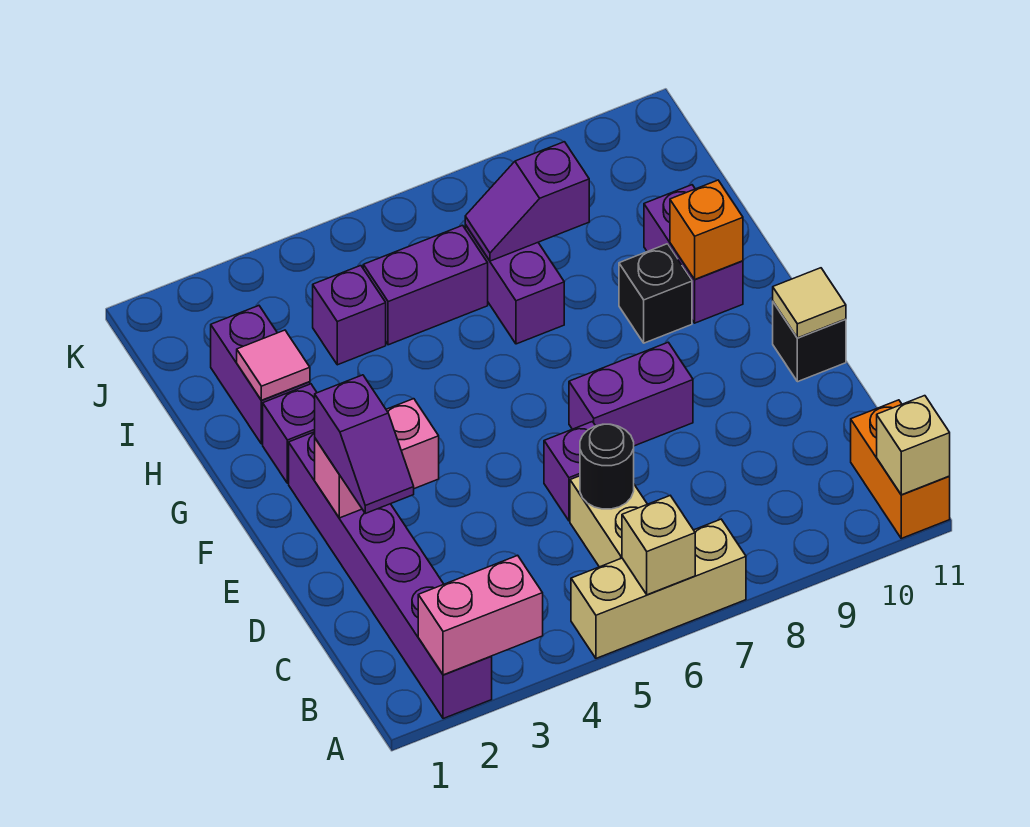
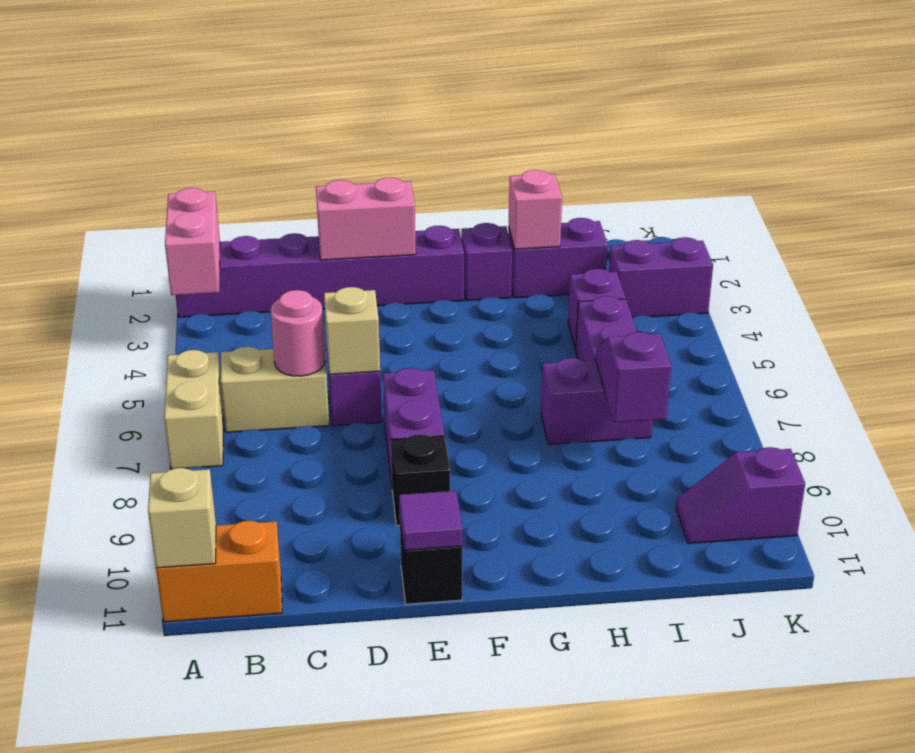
tan 1x3 brick [571,519,746,658] -> tan 1x2 brick [164,350,224,469]
tan 1x1 brick [622,496,695,595] -> tan 1x1 brick moved to [324,287,380,374]
black 1x1 round brick [580,424,634,509] -> pink 1x1 round brick [270,290,325,376]
purple 1x2 slope [315,375,414,513] -> purple 1x2 slope moved to [676,447,805,543]
pink 1x2 brick [315,399,439,518] -> pink 1x2 brick turned to [316,178,416,260]
tan 1x1 tile [773,268,846,338] -> purple 1x1 tile [399,491,462,550]
black 1x1 brick [619,244,692,343] -> black 1x1 brick moved to [391,434,450,526]
purple 1x2 brick [644,185,743,323] -> purple 1x2 brick moved to [609,237,713,318]
orange 1x1 brick [670,180,743,279] -> none
pink 1x1 tile [237,330,310,400] -> pink 1x1 brick [509,170,562,249]

